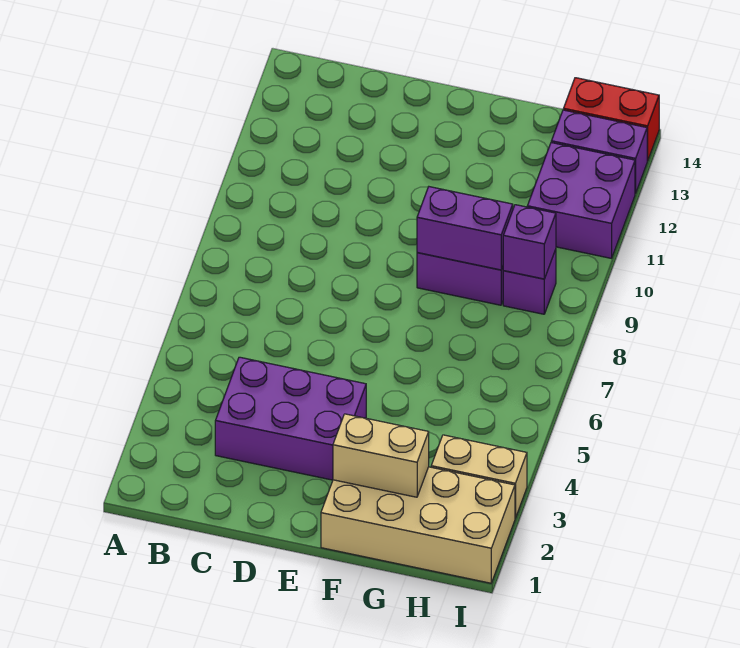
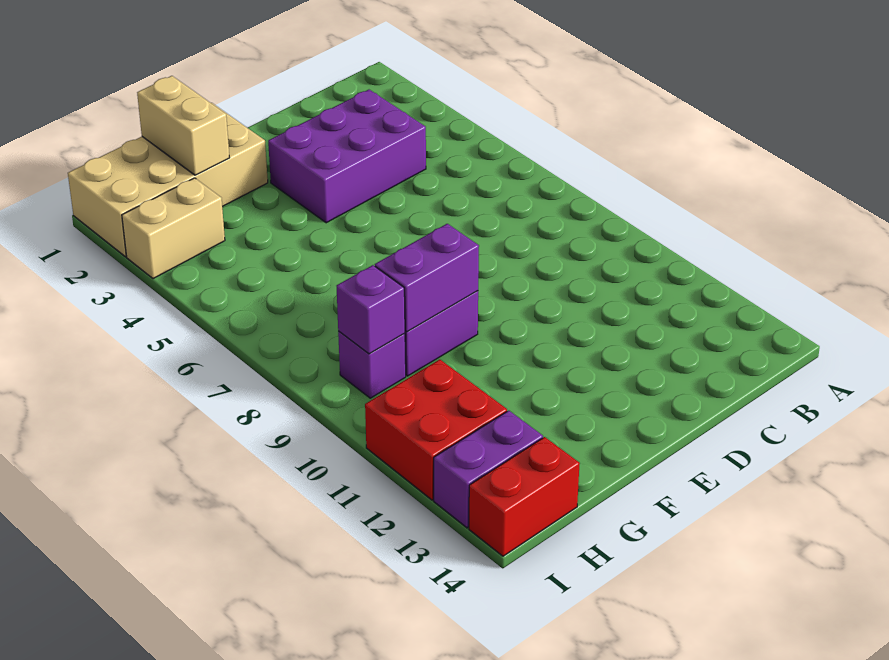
tan 1x2 brick [333,414,429,497] -> tan 1x2 brick turned to [137,76,230,175]
purple 2x2 brick [527,143,635,258] -> red 2x2 brick [365,359,507,500]

